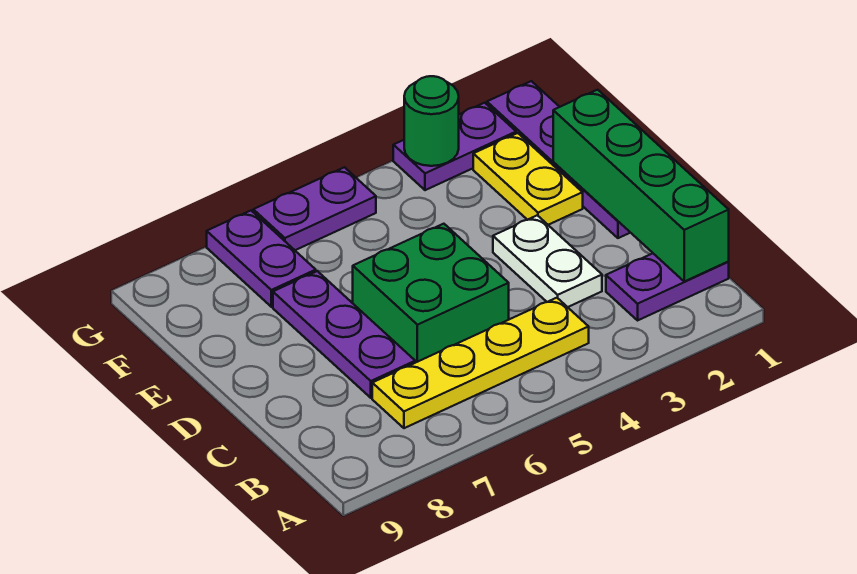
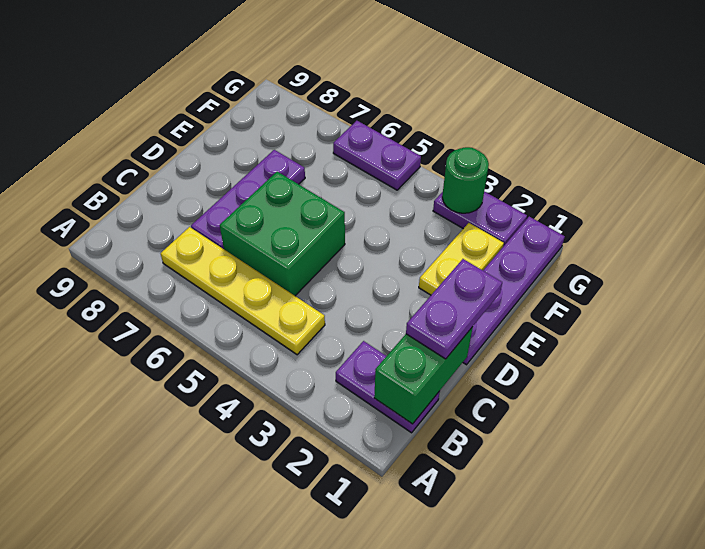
green 1x4 brick [553,90,729,281] -> green 1x2 brick [374,327,473,424]
white 1x2 plate [493,215,602,307] -> none
purple 1x2 plate [207,211,316,307] -> purple 1x2 plate moved to [406,259,502,359]

